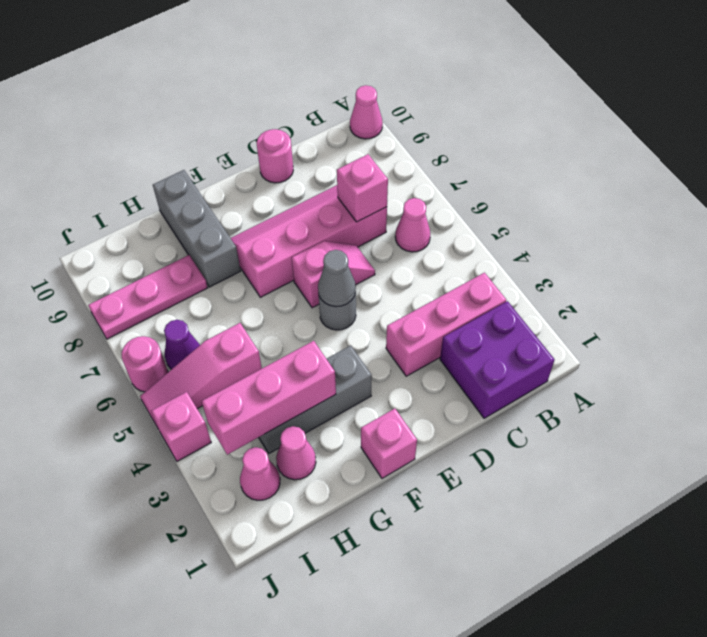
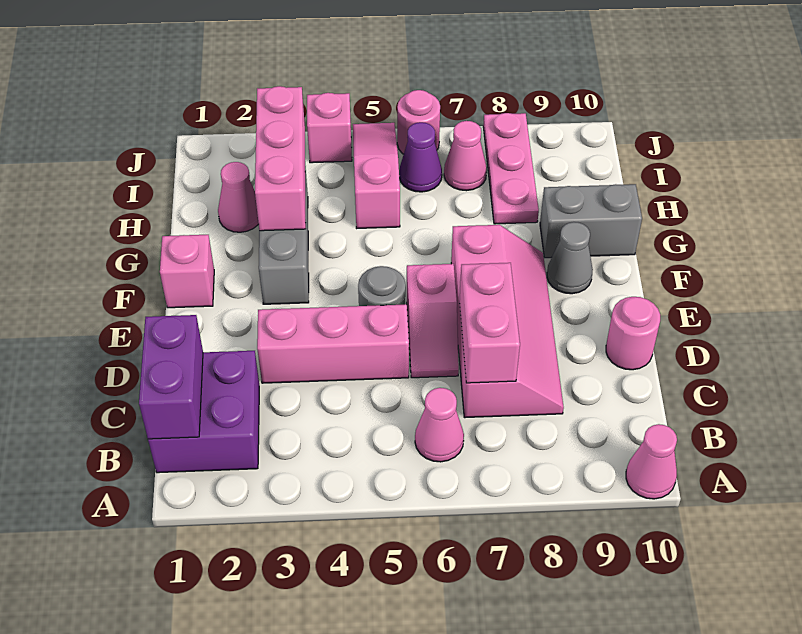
none -> purple 1x2 brick [139,315,203,439]
pink 1x3 brick [386,273,506,376] -> pink 1x3 brick turned to [257,304,409,383]
pink 1x1 brick [337,154,388,222] -> pink 1x2 brick [459,263,520,383]
grey 1x1 cone [318,250,356,307] -> grey 1x1 cone moved to [547,222,593,294]
grey 1x3 brick [153,170,241,287] -> grey 1x2 brick [540,184,642,258]
pink 1x1 cone [240,447,280,500] -> pink 1x1 cone moved to [444,121,487,191]

